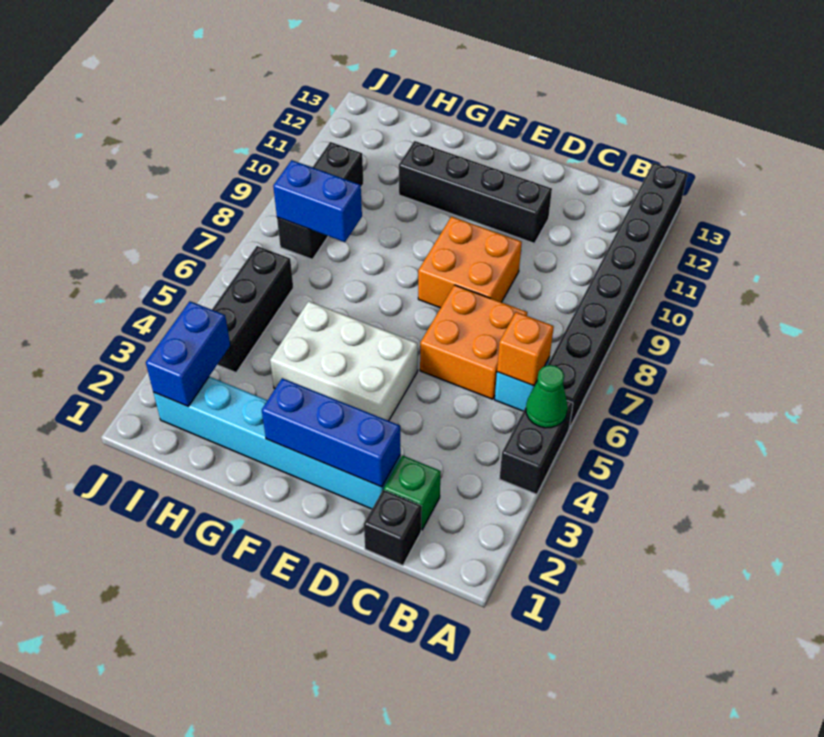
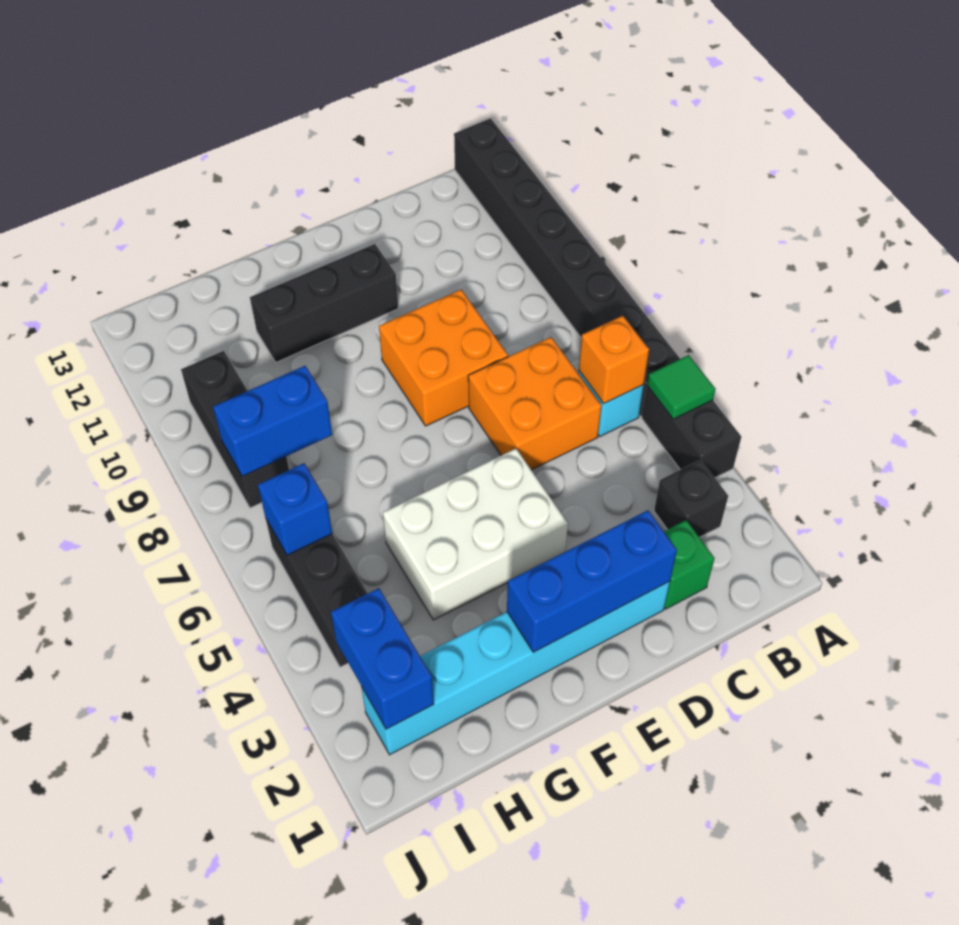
green 1x1 cone [526,365,568,428] -> green 1x1 tile [647,355,715,419]
black 1x1 brick [364,490,422,565] -> black 1x1 brick moved to [654,460,728,537]
black 1x4 brick [399,141,552,243] -> black 1x3 brick [250,244,398,362]
none -> blue 1x1 brick [258,463,332,555]

